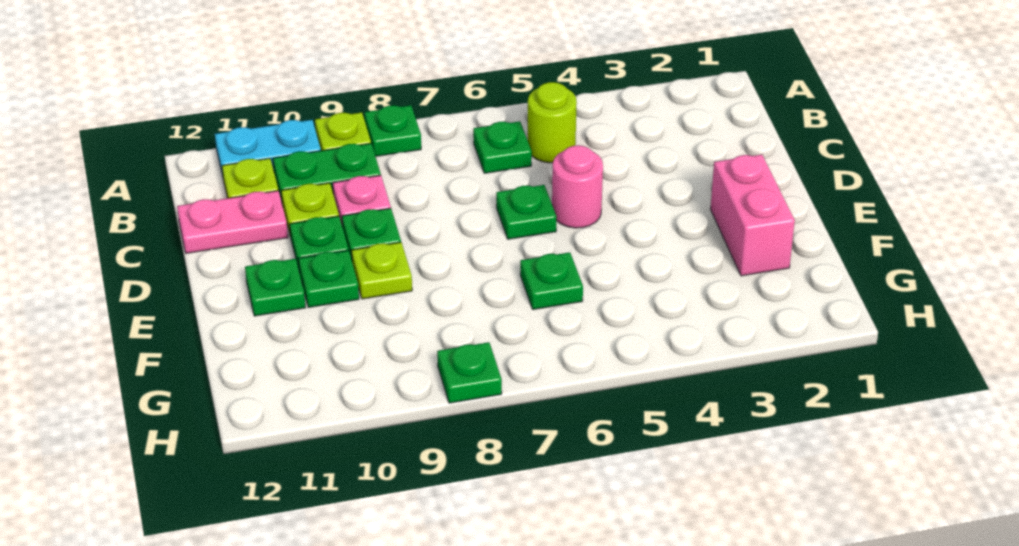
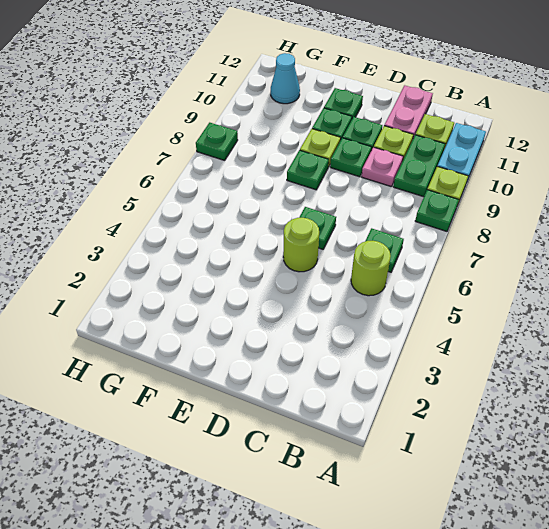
pink 1x1 round brick [552,145,603,228] -> lime 1x1 round brick [283,218,319,272]
pink 1x2 brick [711,155,795,276] -> none
green 1x1 plate [520,252,583,310] -> green 1x1 plate moved to [287,150,329,190]
none -> cyan 1x1 cone [271,53,300,104]

